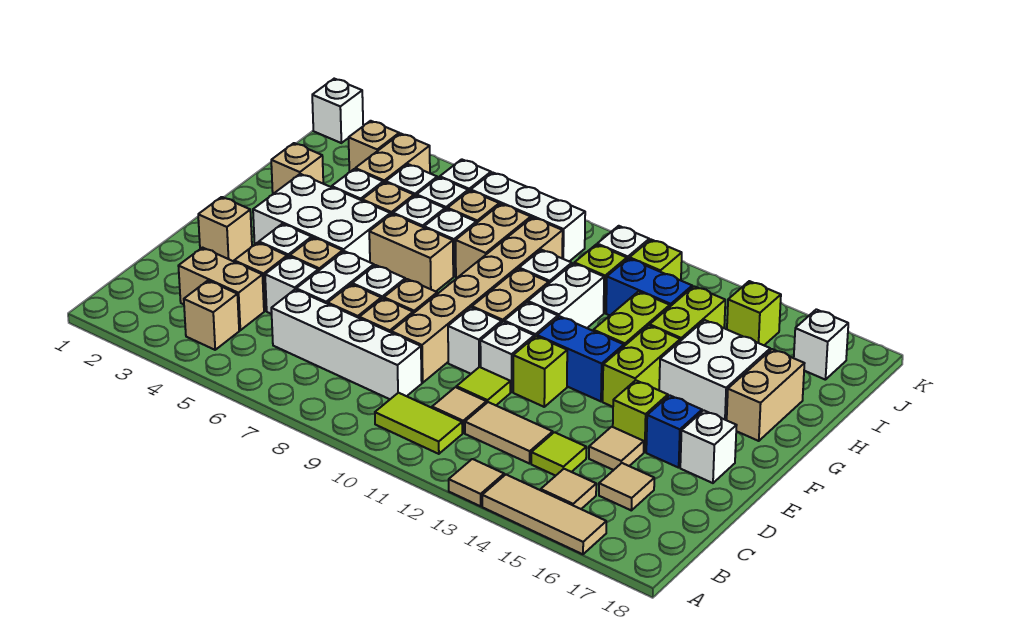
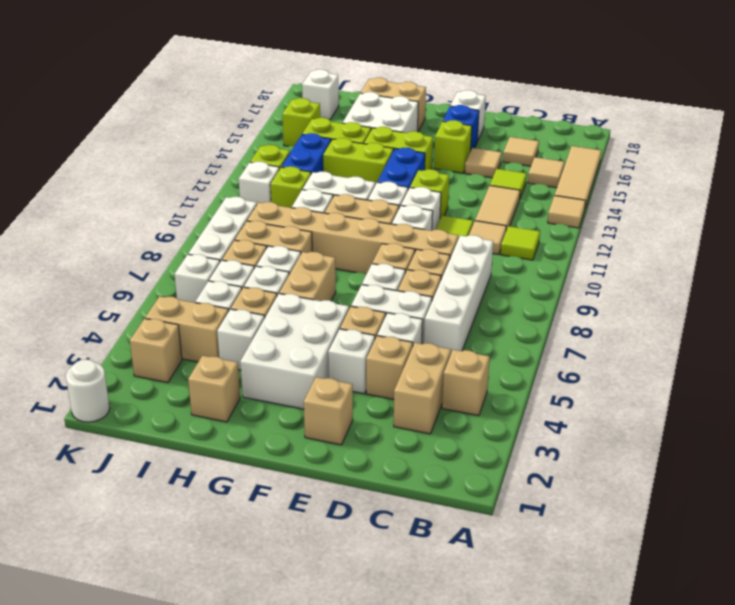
lime 1x2 tile [375,393,462,454] -> lime 1x1 tile [501,226,540,260]
white 1x1 brick [312,79,363,143] -> white 1x1 round brick [66,360,110,422]

